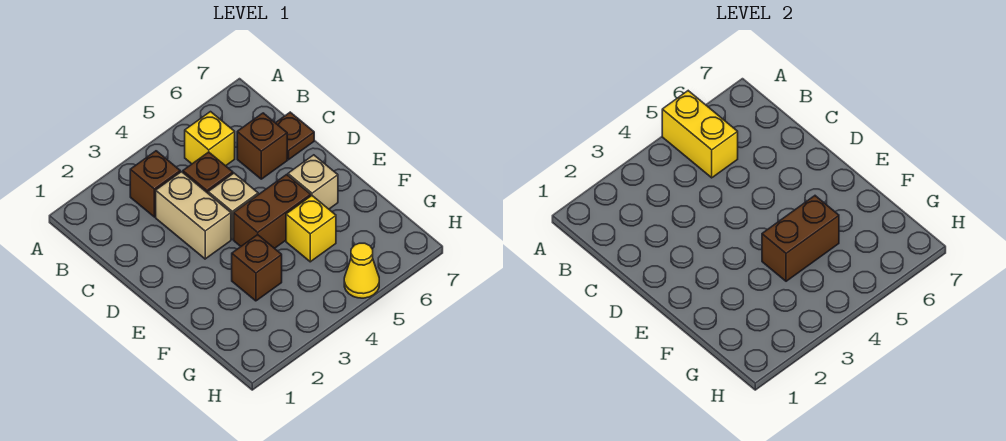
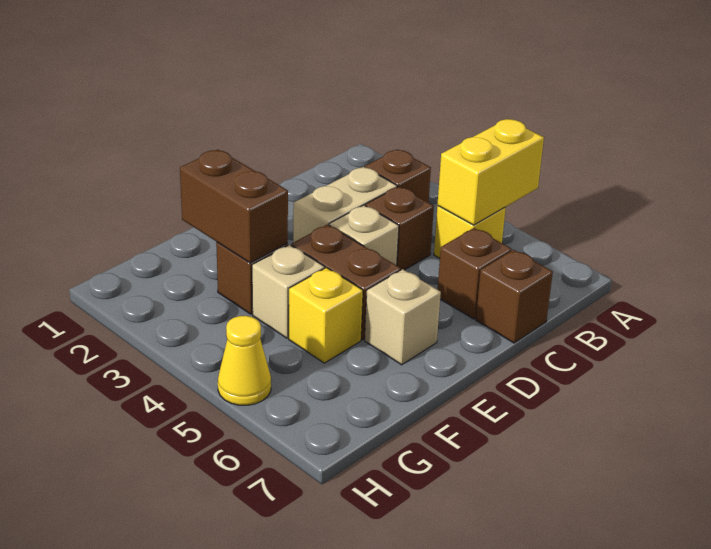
brown 1x1 plate [276,112,314,160] -> brown 1x1 brick [476,250,553,343]
none -> tan 1x1 brick [252,245,325,338]
brown 1x2 brick [762,196,839,281] -> brown 1x2 brick moved to [180,150,288,263]

